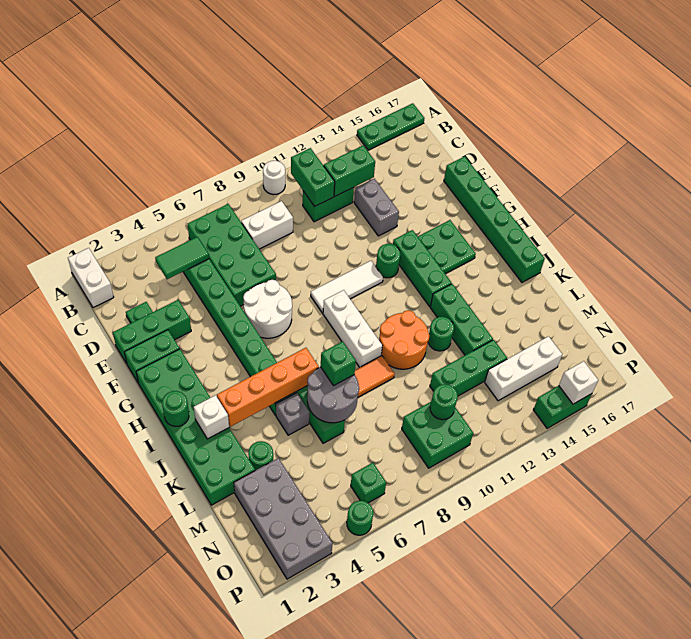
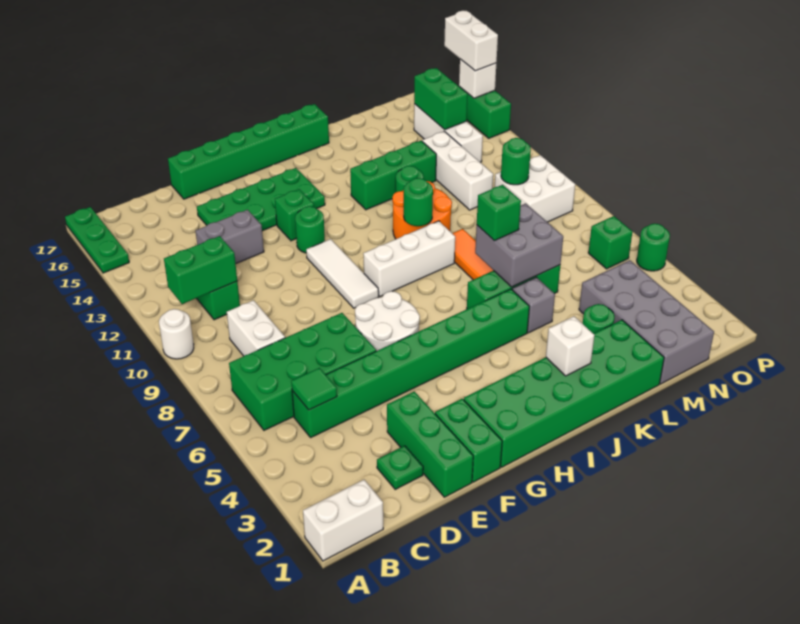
green 1x2 tile [155,237,209,279] -> green 1x1 tile [291,368,337,410]
green 1x2 brick [324,145,375,196] -> green 1x2 brick moved to [414,68,468,130]
green 1x3 brick [393,230,452,307] -> green 1x1 brick [275,189,314,241]
green 2x2 plate [418,220,476,274] -> green 2x4 plate [197,168,325,231]
green 1x1 round brick [162,391,189,426] -> green 1x1 round brick moved to [404,178,433,226]
orange 1x4 brick [217,348,319,427] -> none
grey 2x2 round brick [307,367,359,423] -> grey 2x2 brick [475,203,563,287]
grey 2x4 brick [234,458,333,579] -> grey 2x4 brick turned to [579,260,714,384]
green 1x3 brick [430,340,507,396] -> white 1x3 brick [422,131,493,210]
green 2x2 brick [402,402,473,468] -> white 2x2 brick [495,155,575,222]
none -> white 1x2 brick [444,11,498,71]

